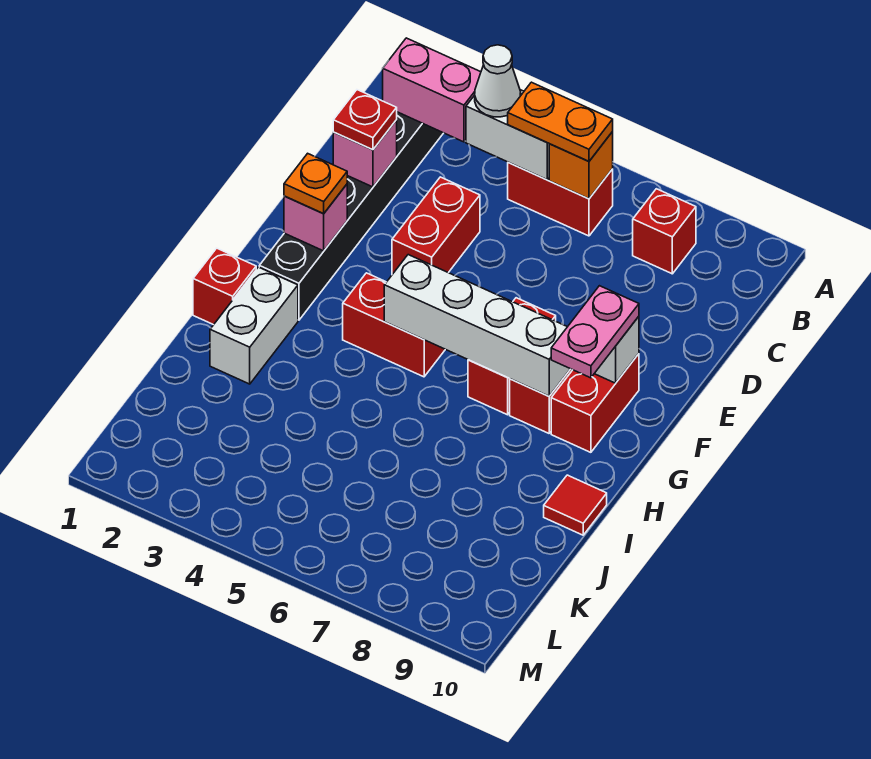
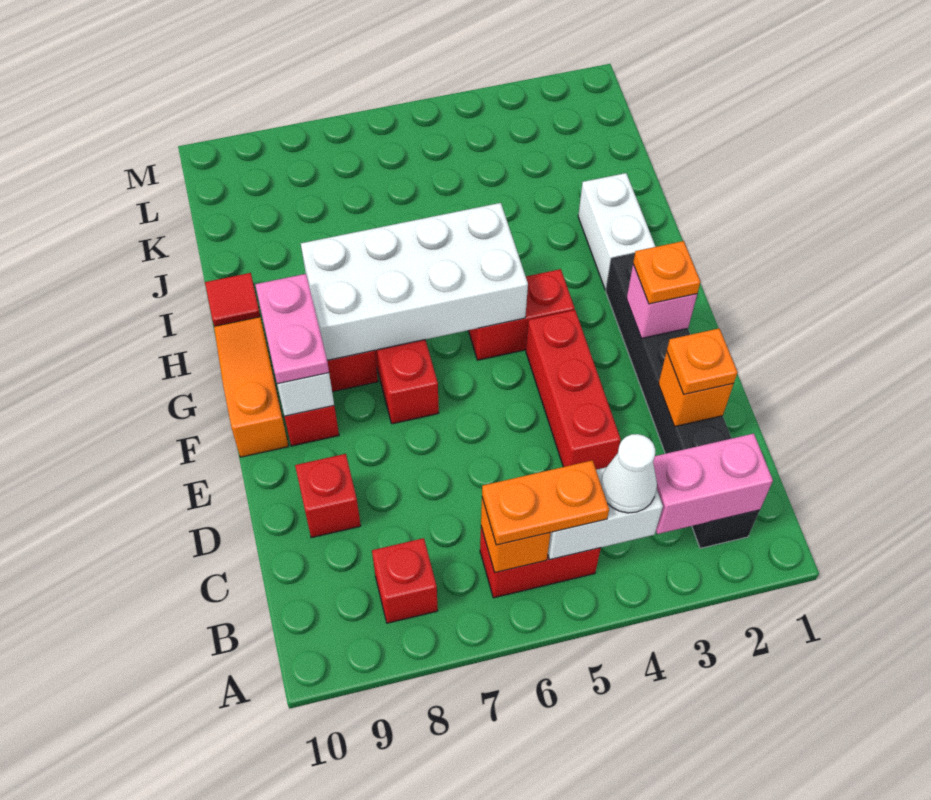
pink 1x1 brick [333,120,397,187] -> orange 1x1 brick [659,352,733,426]
red 1x1 plate [333,90,397,150] -> orange 1x1 plate [667,328,737,394]
red 1x2 brick [392,177,480,274] -> red 1x3 brick [526,310,621,470]
none -> orange 1x3 slope [214,317,288,457]
white 1x4 brick [384,255,570,396] -> white 2x4 brick [301,203,528,360]
red 1x1 brick [193,248,256,325] -> red 1x1 brick moved to [295,454,361,538]

